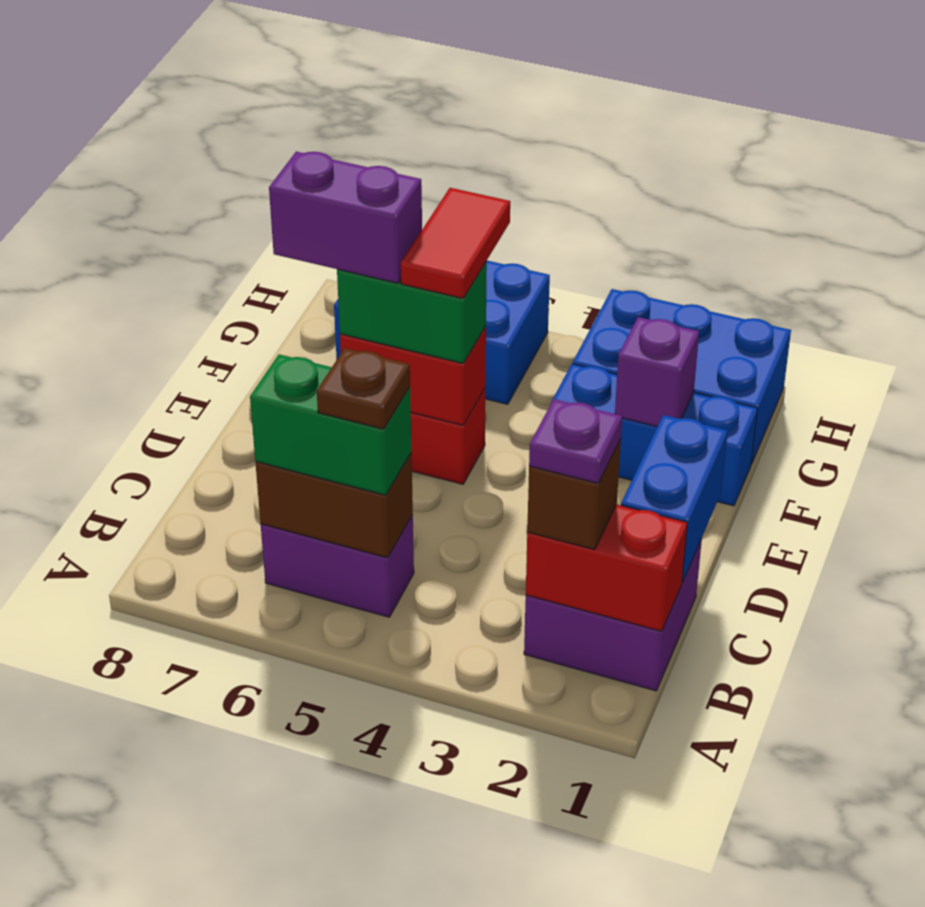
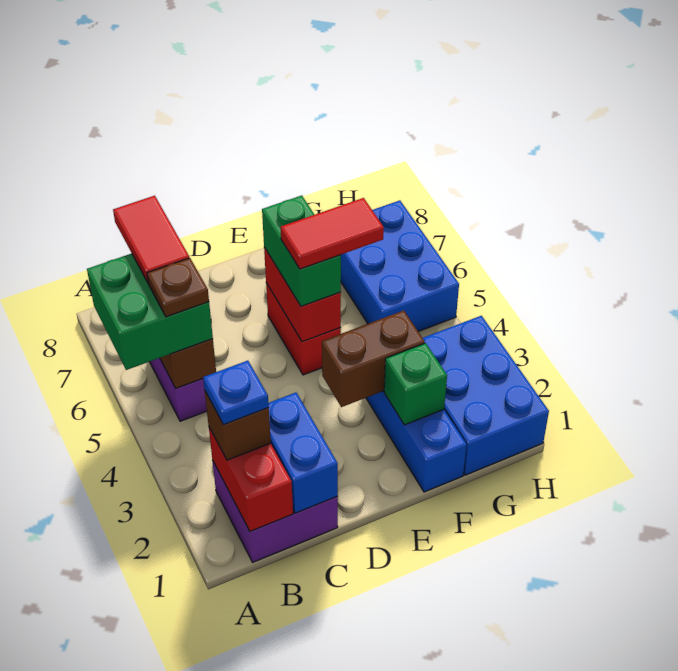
purple 1x1 plate [529,399,622,483] -> blue 1x1 plate [203,361,269,425]
green 1x2 brick [250,354,411,495] -> green 2x2 brick [87,254,213,370]
none -> red 1x2 tile [113,196,189,284]
blue 1x2 brick [621,415,728,582] -> blue 1x2 brick turned to [268,393,338,513]
none -> brown 1x2 brick [322,311,425,407]
purple 1x2 brick [269,152,422,283] -> none
purple 1x1 brick [615,317,699,426] -> green 1x1 brick [384,343,447,425]

